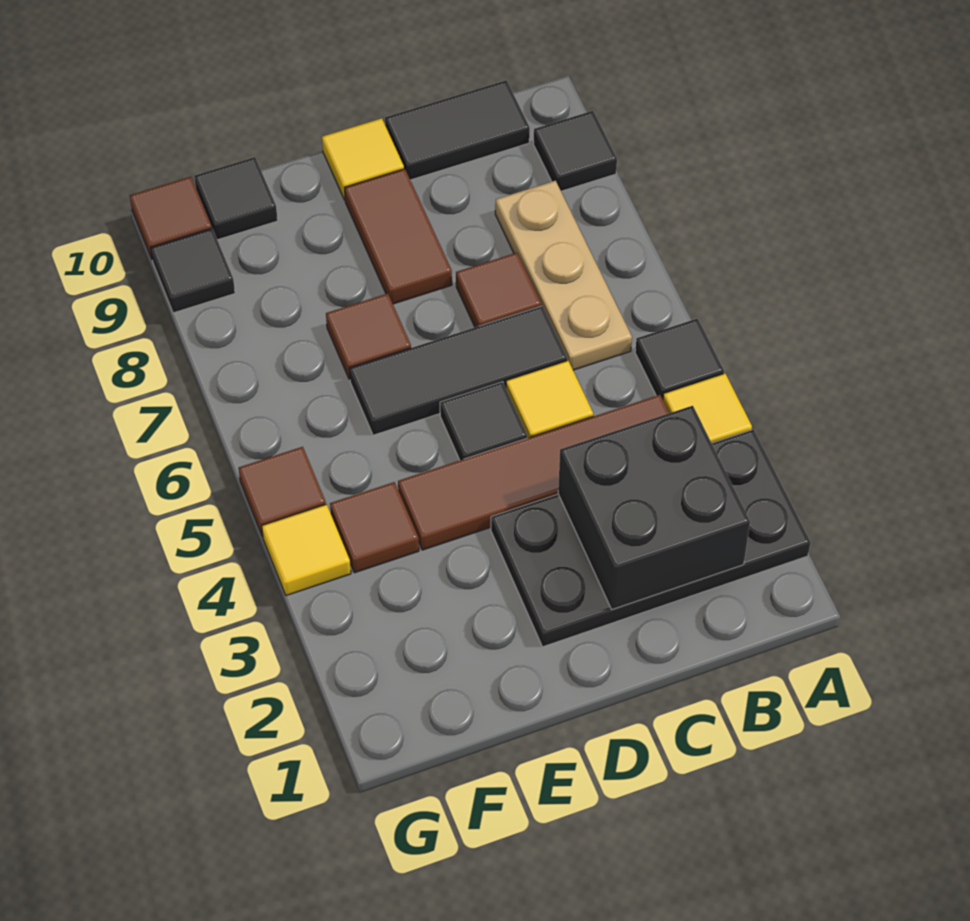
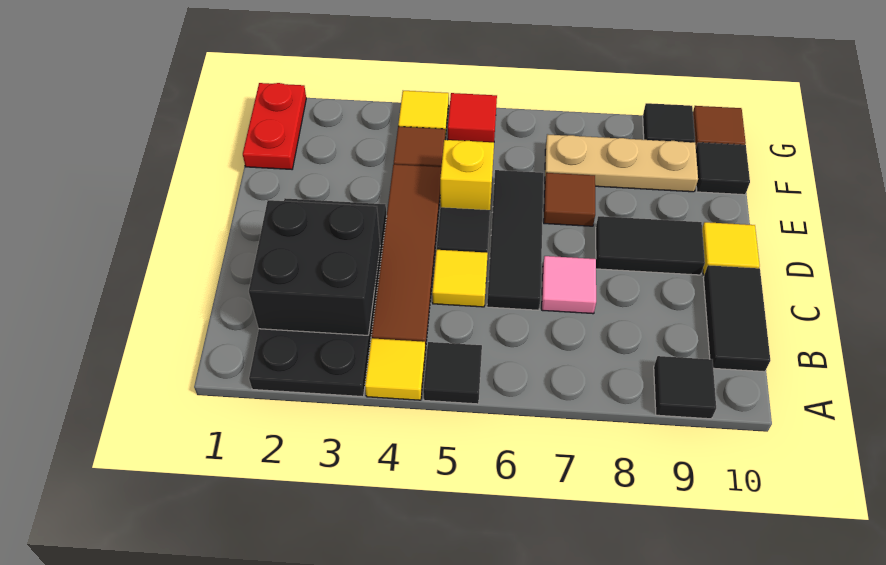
tan 1x3 plate [495,181,632,370] -> tan 1x3 plate moved to [545,134,698,192]
brown 1x1 tile [456,253,541,327] -> pink 1x1 tile [542,256,596,314]
brown 1x2 tile [345,169,452,304] -> black 1x2 tile [596,216,705,275]
none -> yellow 1x1 brick [440,140,494,210]
none -> red 1x2 plate [243,83,306,169]
brown 1x1 tile [239,447,326,537] -> red 1x1 tile [448,93,497,142]

